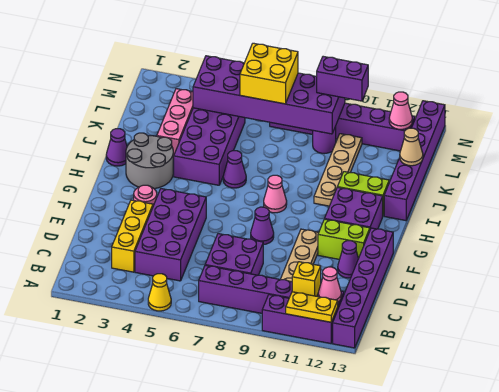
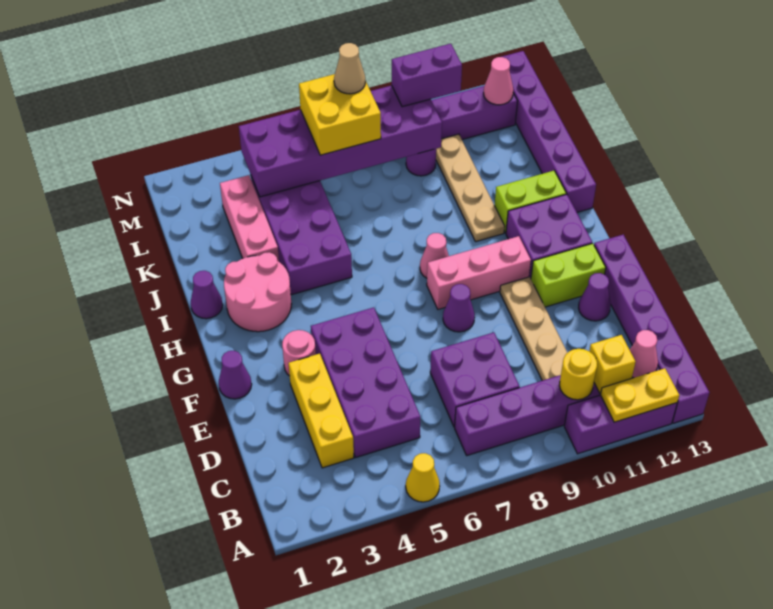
none -> yellow 1x1 round brick [559,349,597,400]
none -> pink 1x3 brick [427,236,531,309]
grey 2x2 round brick [126,133,173,189] -> pink 2x2 round brick [224,252,291,332]
purple 1x1 cone [223,151,246,188] -> purple 1x1 cone moved to [219,351,252,399]
tan 1x1 cone [400,128,423,166] -> tan 1x1 cone moved to [334,43,365,94]

